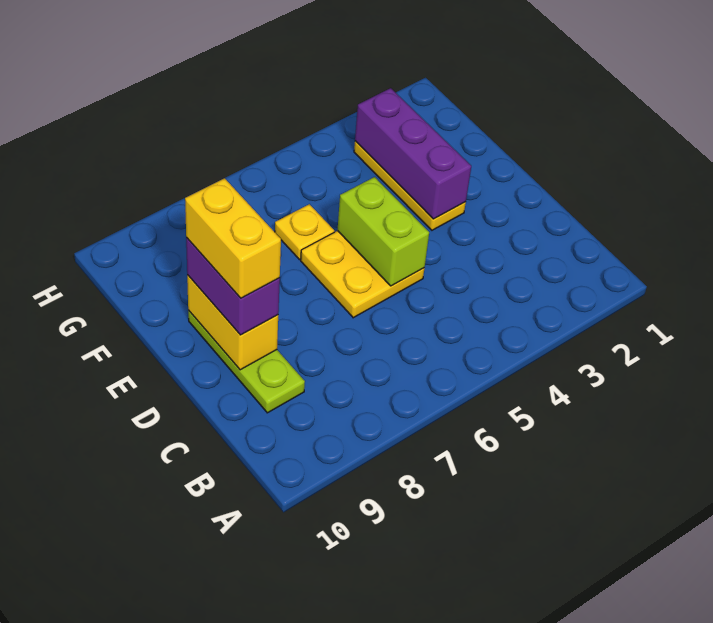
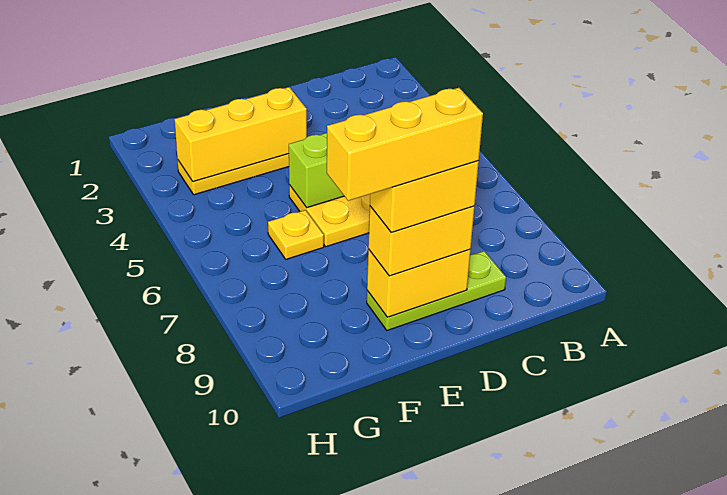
purple 1x2 brick [186,238,280,335] -> yellow 1x2 brick [368,206,474,276]
none -> yellow 1x3 brick [327,88,483,201]
purple 1x3 brick [355,88,471,219] -> yellow 1x3 brick [175,87,307,182]

